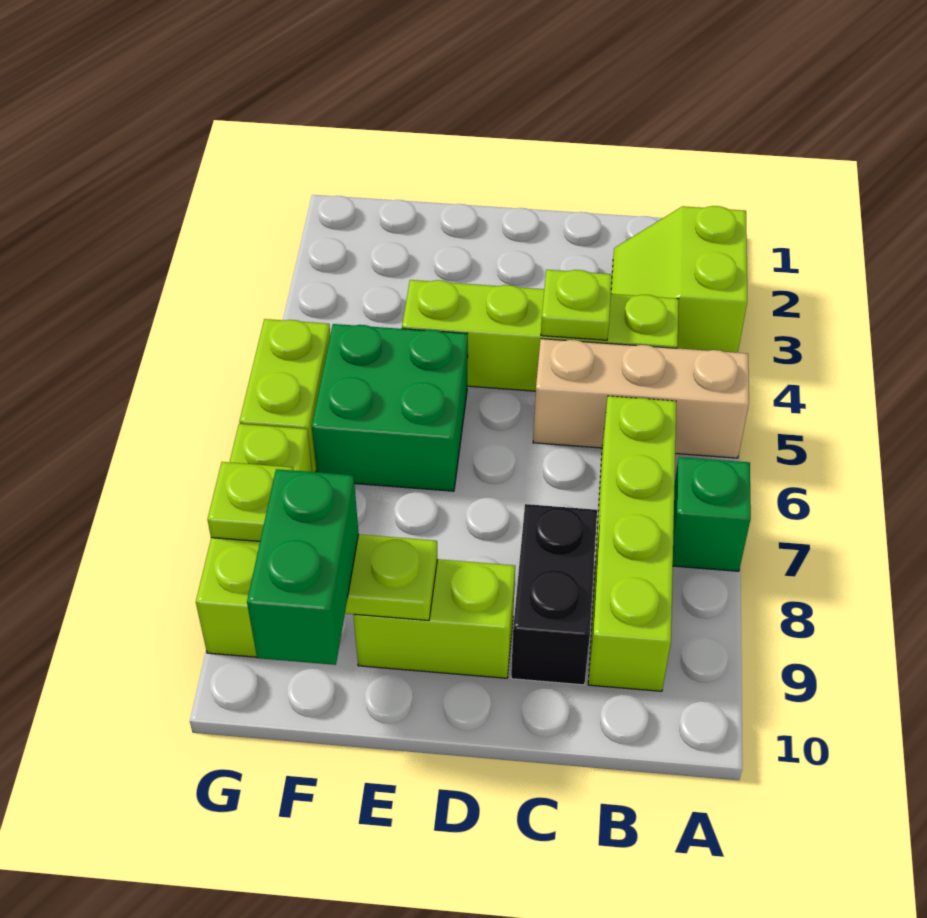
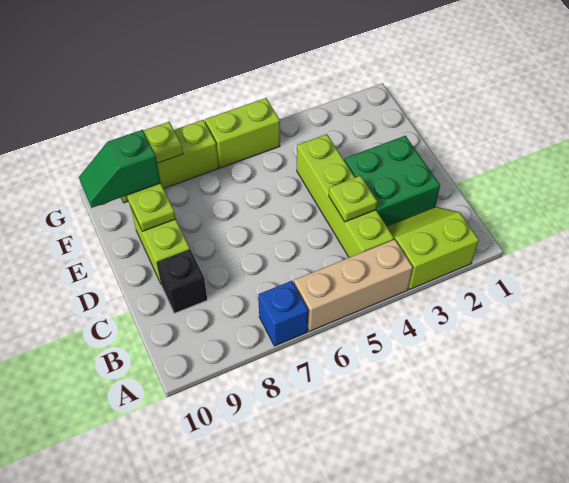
tan 1x3 brick [533,339,749,458] -> tan 1x3 brick turned to [294,239,413,331]
green 1x1 brick [673,457,751,571] -> blue 1x1 brick [258,281,308,346]
lime 1x4 brick [588,396,676,691] -> none
black 1x2 brick [511,504,597,685] -> black 1x1 brick [156,249,207,313]
green 2x2 brick [312,324,468,491] -> green 2x2 brick moved to [344,136,440,226]
green 1x2 brick [247,469,359,665] -> green 1x2 slope [79,130,161,208]

